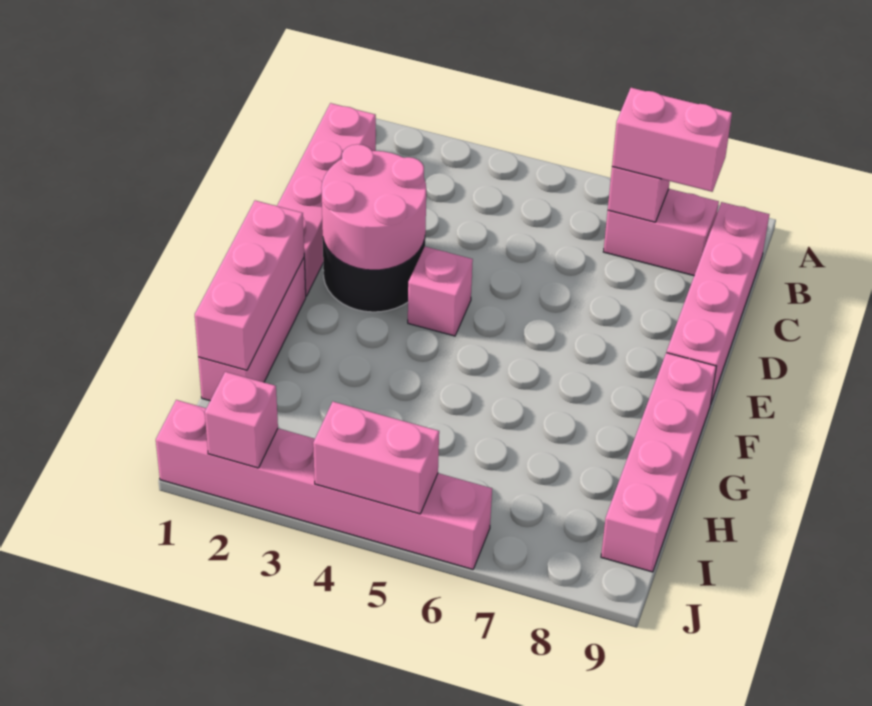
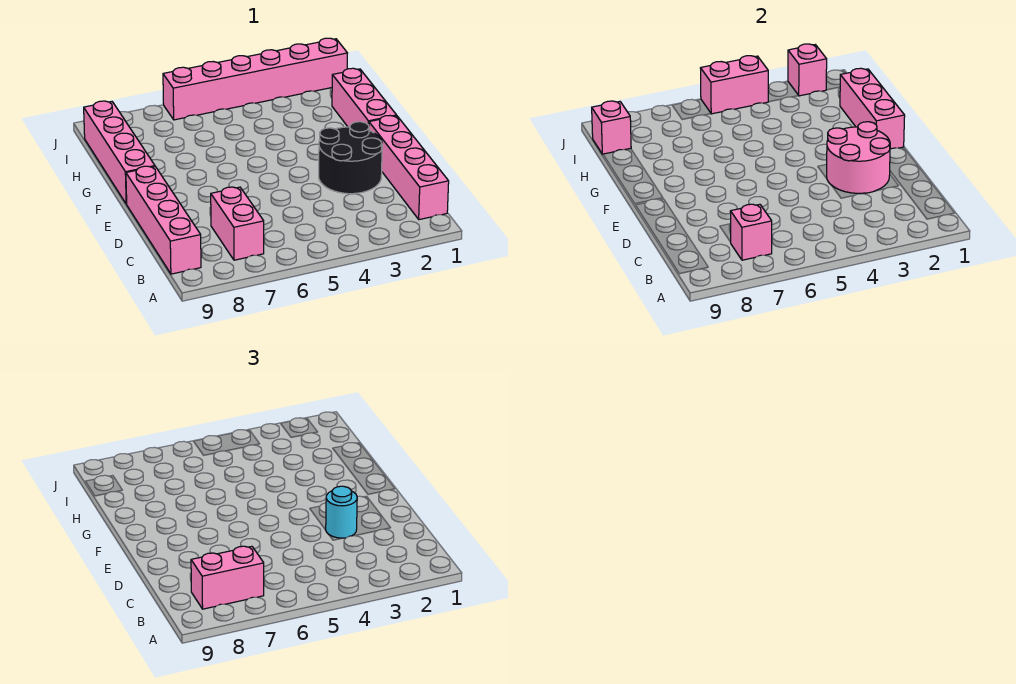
pink 1x2 brick [603,189,719,276] -> pink 1x2 brick turned to [211,187,264,260]
none -> cyan 1x1 round brick [326,486,357,538]
pink 1x1 brick [408,247,473,336] -> pink 1x1 brick moved to [592,101,631,154]

